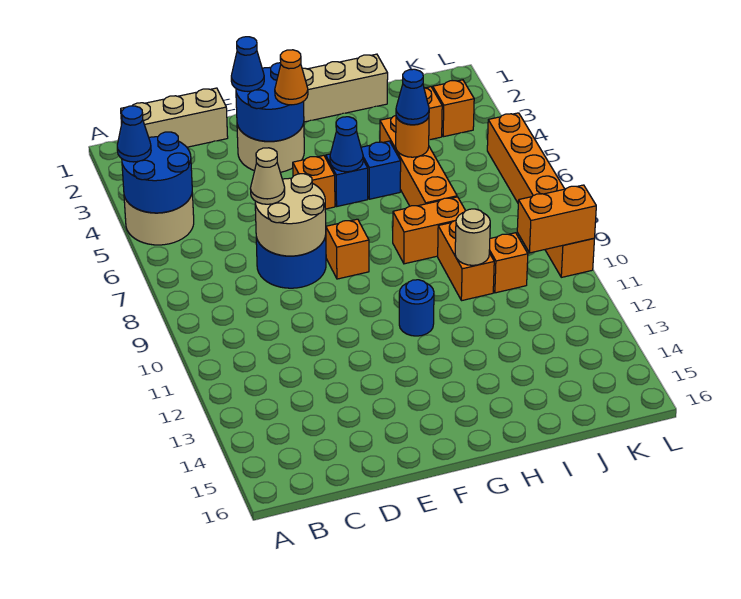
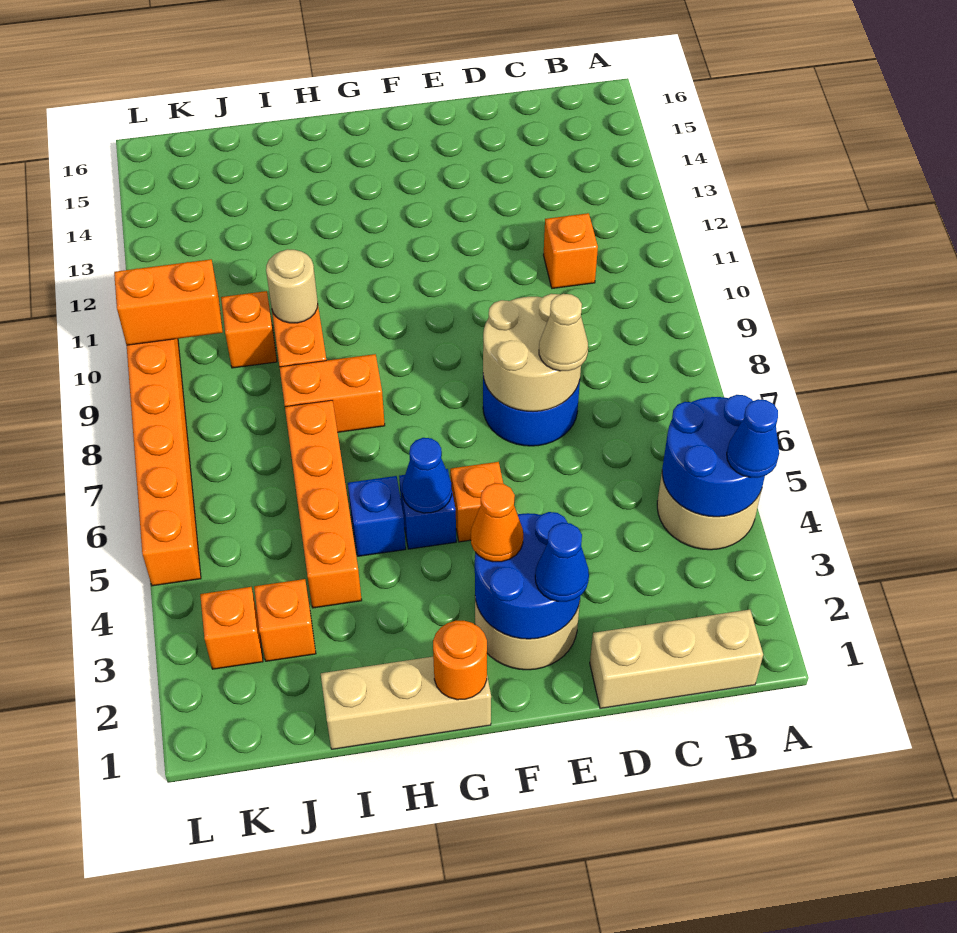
orange 1x1 brick [326,219,369,279] -> orange 1x1 brick moved to [544,213,598,288]
blue 1x1 round brick [399,280,434,336] -> none
orange 1x1 round brick [396,117,429,157] -> orange 1x1 round brick moved to [433,621,487,700]
blue 1x1 cone [396,69,429,125] -> none

